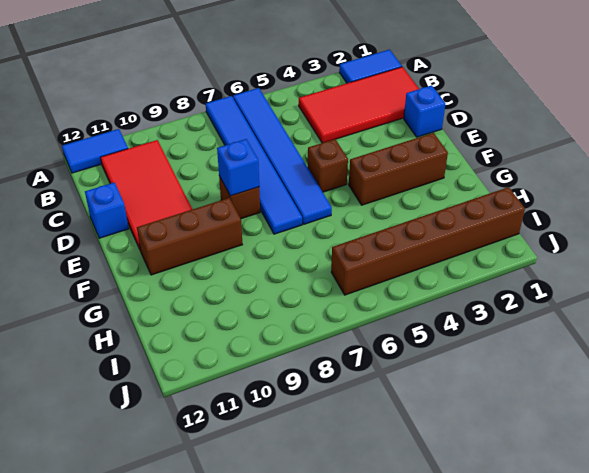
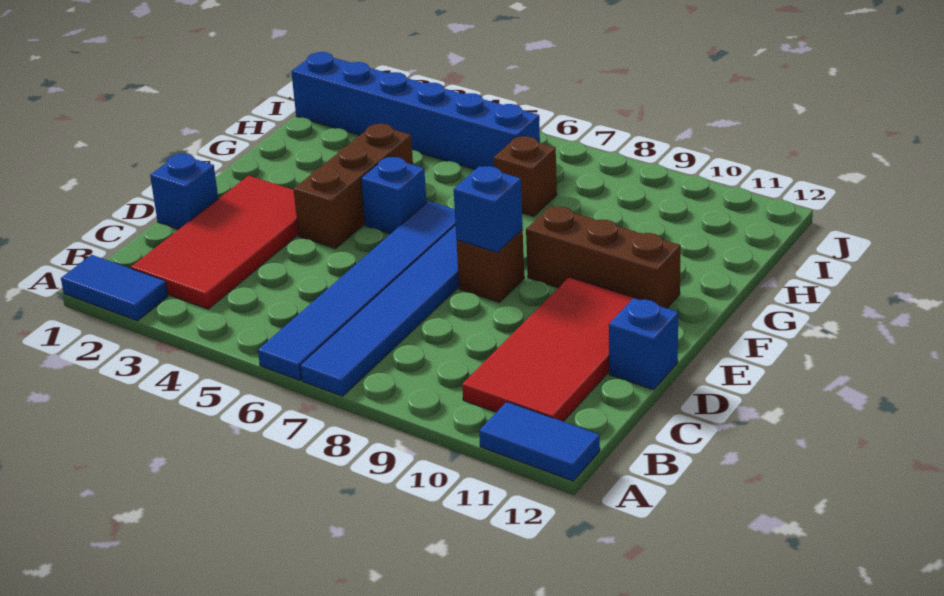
red 2x4 tile [299,67,419,143] -> red 2x4 tile turned to [131,176,299,309]
brown 1x1 brick [308,139,348,192] -> brown 1x1 brick moved to [493,136,557,216]
brown 1x3 brick [349,133,448,205] -> brown 1x3 brick turned to [293,124,413,248]
none -> blue 1x1 brick [361,157,427,234]
brown 1x6 brick [331,187,525,295] -> blue 1x6 brick [291,52,540,169]

